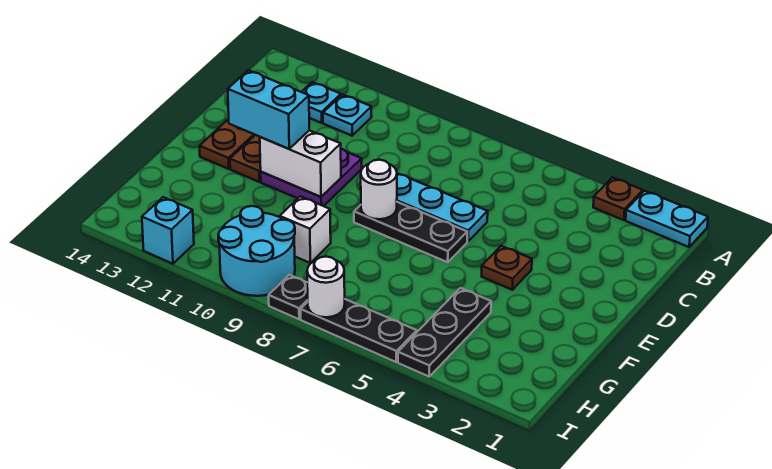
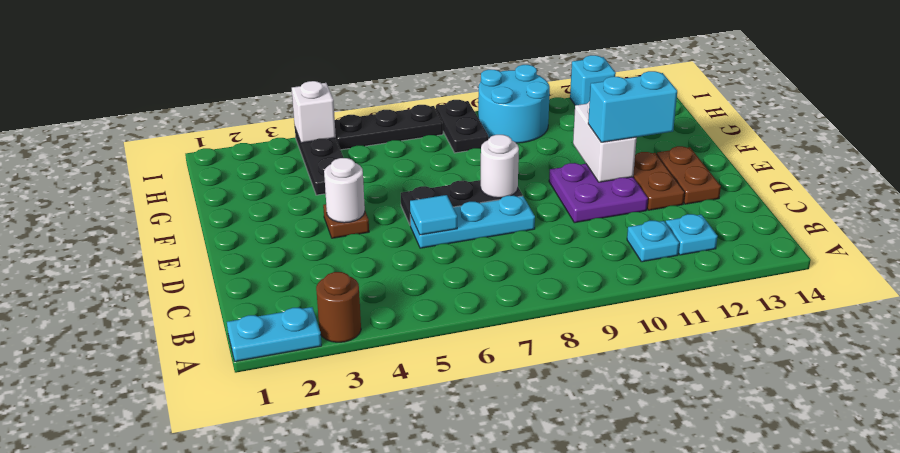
brown 1x1 plate [593,178,643,220] -> brown 1x1 round brick [316,272,361,342]
none -> cyan 1x1 tile [410,195,457,235]
white 1x2 brick [260,130,341,197] -> white 1x2 brick turned to [573,101,637,182]
white 1x1 brick [280,196,331,263] -> white 1x1 brick moved to [292,81,336,143]
white 1x1 round brick [307,257,345,317] -> white 1x1 round brick moved to [324,158,365,223]
black 1x1 plate [269,275,308,319] -> black 1x2 plate [436,100,488,153]

